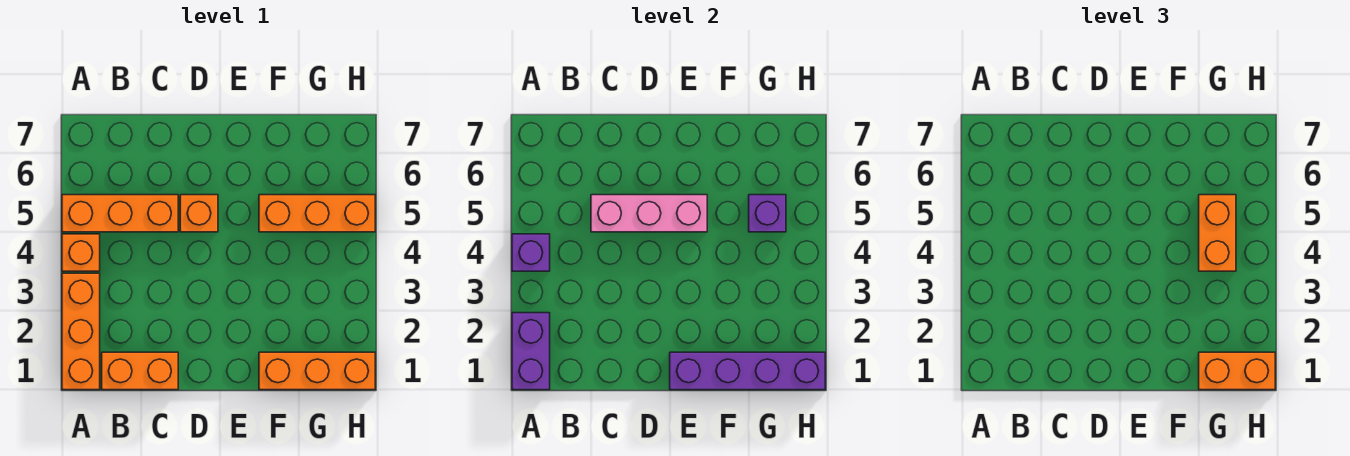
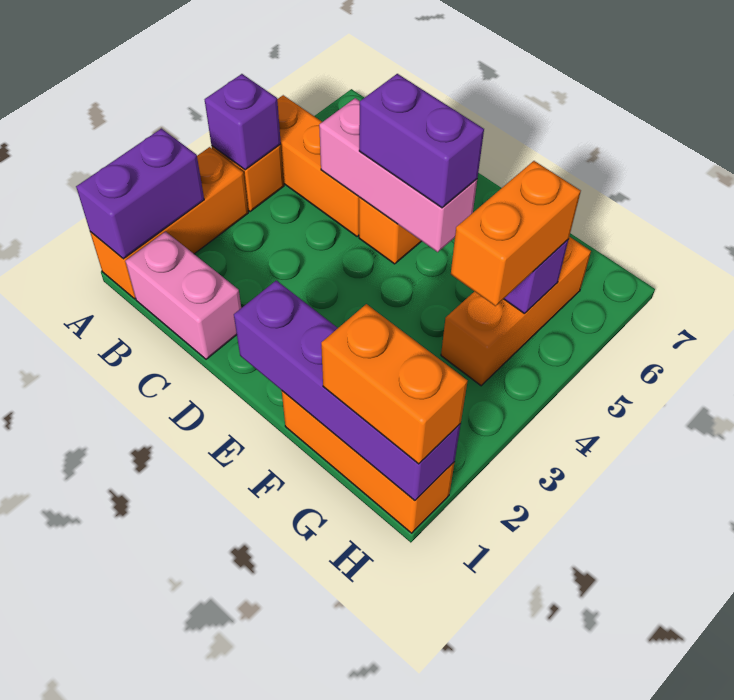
orange 1x2 brick [102,352,178,390] -> pink 1x2 brick [125,232,241,359]
none -> purple 1x2 brick [359,74,484,208]
orange 1x3 brick [259,195,375,232] -> orange 1x3 brick turned to [441,237,591,386]

